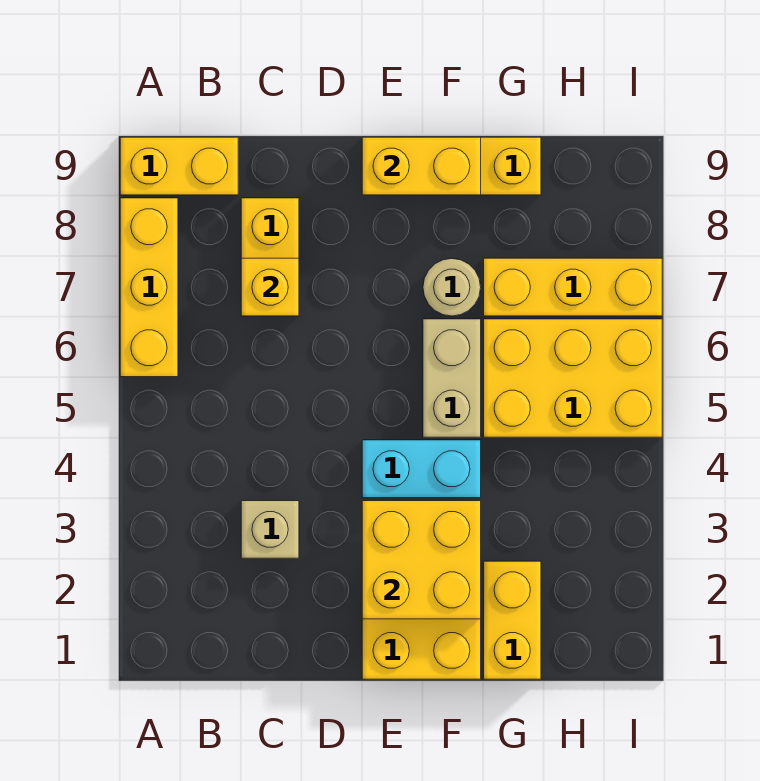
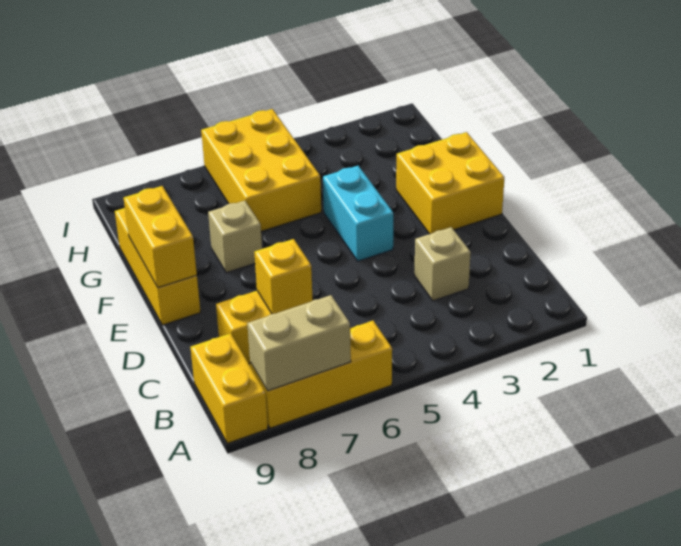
yellow 2x2 brick [362,501,481,619] -> none
tan 1x2 brick [423,319,481,437] -> tan 1x2 brick moved to [247,295,351,391]
tan 1x1 round brick [423,259,481,316] -> tan 1x1 brick [208,201,262,273]
yellow 1x2 brick [484,561,541,679] -> none
yellow 1x3 brick [484,258,662,316] -> none

